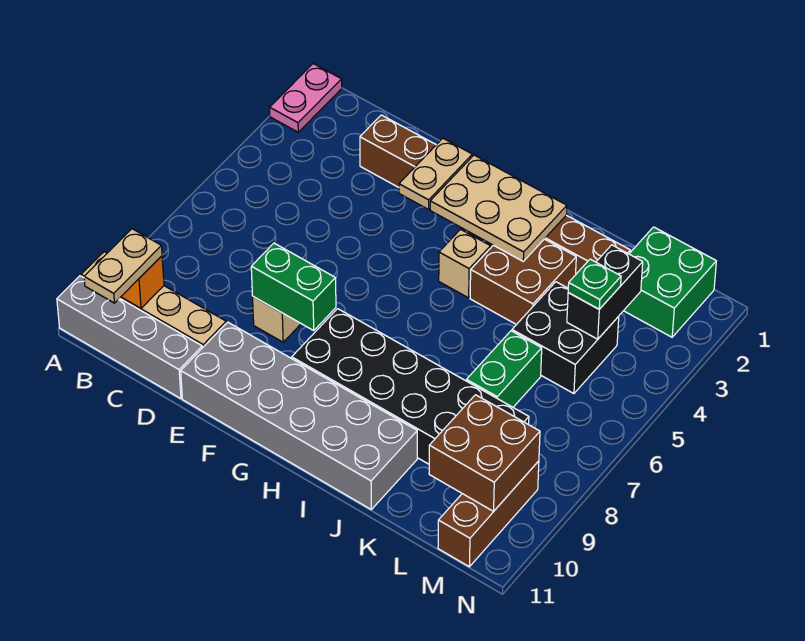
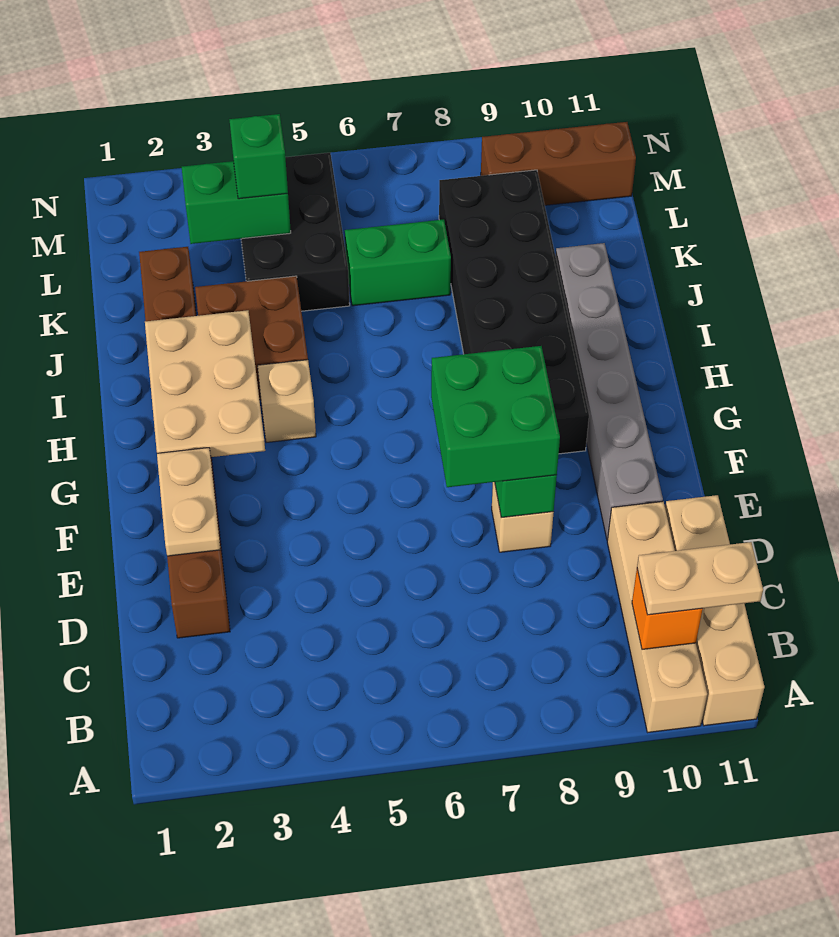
pink 1x2 plate [270,64,342,132] -> none
grey 1x4 brick [57,276,202,399] -> tan 1x4 brick [665,495,765,726]
grey 2x6 brick [181,322,417,509] -> grey 1x6 brick [556,243,663,540]
tan 1x2 plate [399,138,472,209] -> tan 1x2 plate turned to [157,448,221,556]
black 2x2 brick [512,282,619,394] -> black 2x3 brick [241,153,350,311]
green 2x2 brick [624,227,716,337] -> green 2x2 brick moved to [431,346,560,487]
black 1x2 brick [567,245,643,339] -> green 1x2 brick [182,161,291,244]
green 1x1 plate [568,259,621,309] -> green 1x1 brick [229,114,288,199]
brown 2x2 brick [429,395,540,511] -> none

